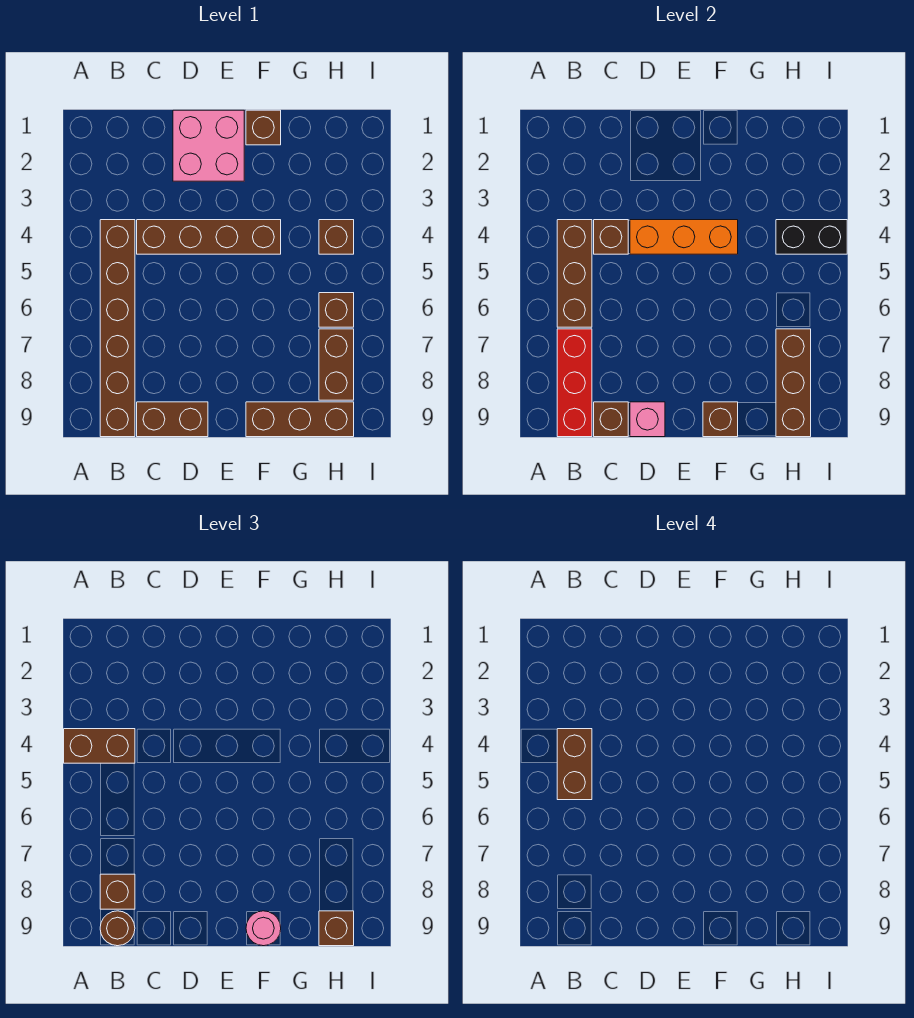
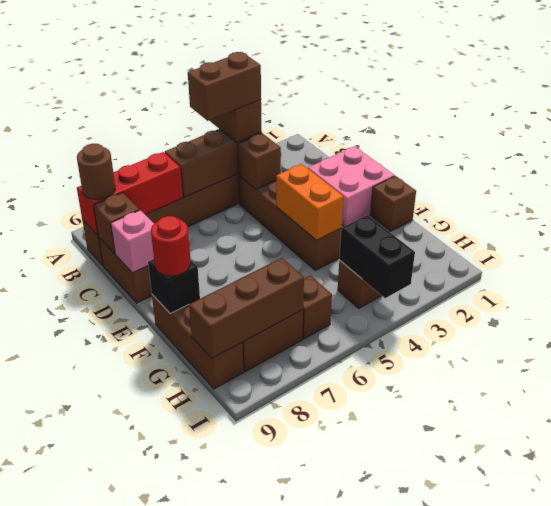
brown 1x1 brick [100,874,135,909] -> none
orange 1x3 brick [630,220,738,254] -> orange 1x2 brick [276,164,344,240]
brown 1x1 brick [703,402,738,437] -> black 1x1 brick [148,259,200,313]
pink 1x1 round brick [246,911,281,946] -> red 1x1 round brick [151,216,191,276]
brown 1x1 brick [319,911,354,946] -> none

